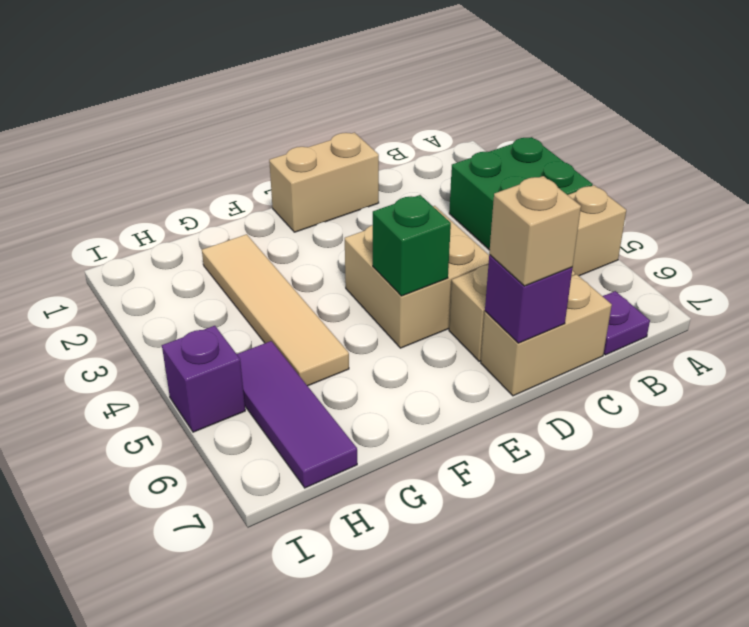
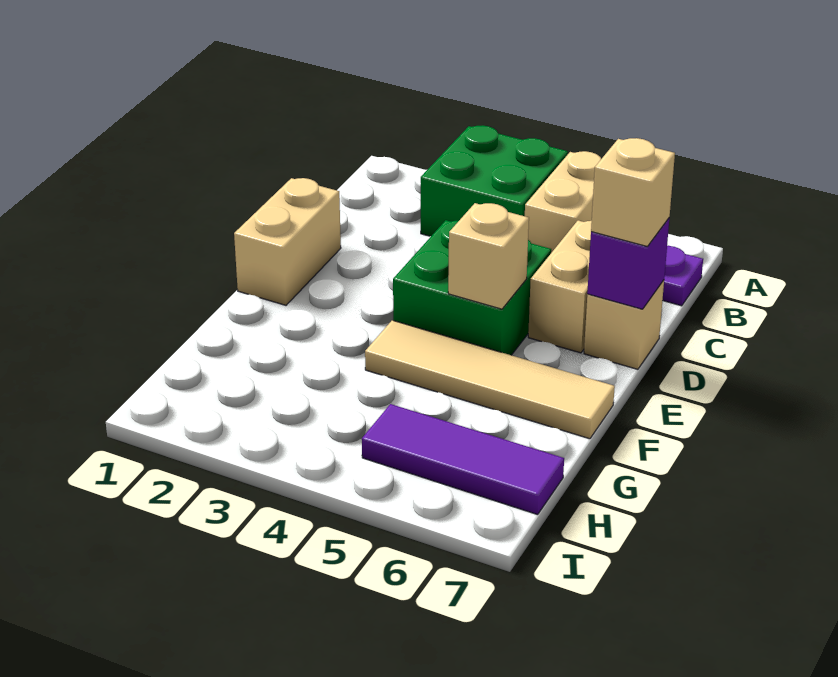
tan 1x2 brick [481,274,612,396] -> tan 1x1 brick [584,280,664,369]
tan 2x2 brick [345,206,489,348] -> green 2x2 brick [393,220,551,355]
green 1x1 brick [373,195,451,296] -> tan 1x1 brick [448,203,529,309]
tan 1x4 tile [202,234,349,386] -> tan 1x4 tile moved to [365,320,615,439]
purple 1x1 brick [162,326,245,432] -> none

